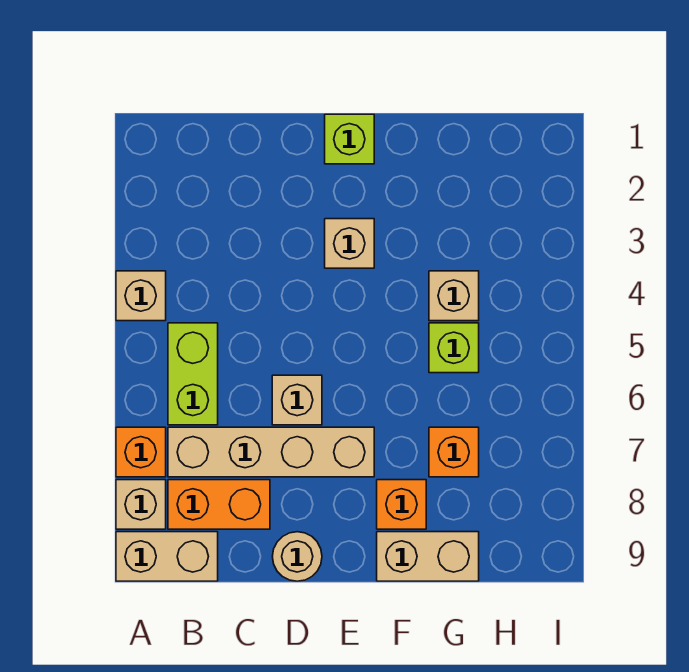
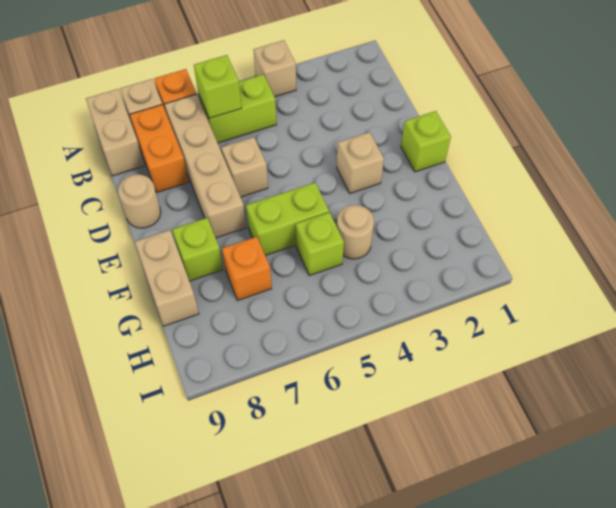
none -> lime 1x1 brick [194,55,242,118]
none -> lime 1x2 brick [246,183,329,256]
orange 1x1 brick [377,480,426,529] -> lime 1x1 brick [172,218,223,281]
tan 1x1 brick [429,271,479,321] -> tan 1x1 round brick [337,205,374,259]

